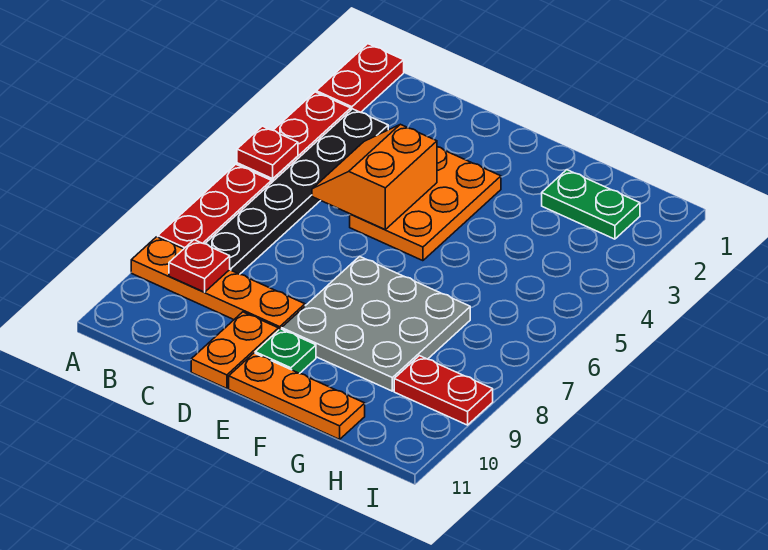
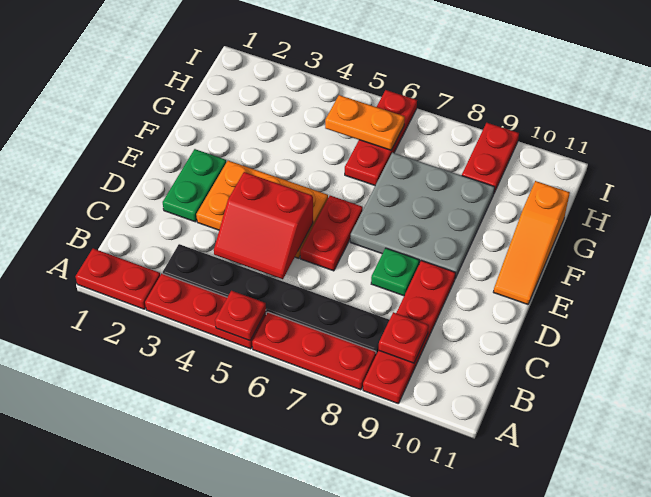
orange 1x4 plate [131,237,305,330] -> red 1x4 plate [363,260,456,404]
orange 2x2 slope [312,124,437,230] -> red 2x2 slope [214,172,313,279]
none -> red 1x2 plate [300,196,363,271]
orange 1x2 plate [191,312,279,389] -> orange 1x2 plate moved to [325,95,405,150]
green 1x1 plate [255,329,316,374] -> green 1x1 plate moved to [371,248,419,296]
orange 1x3 plate [229,353,365,439] -> orange 1x3 slope [494,181,570,304]
green 1x2 plate [542,170,640,239] -> green 1x2 plate moved to [163,149,226,222]
none -> red 1x3 plate [345,90,417,185]

